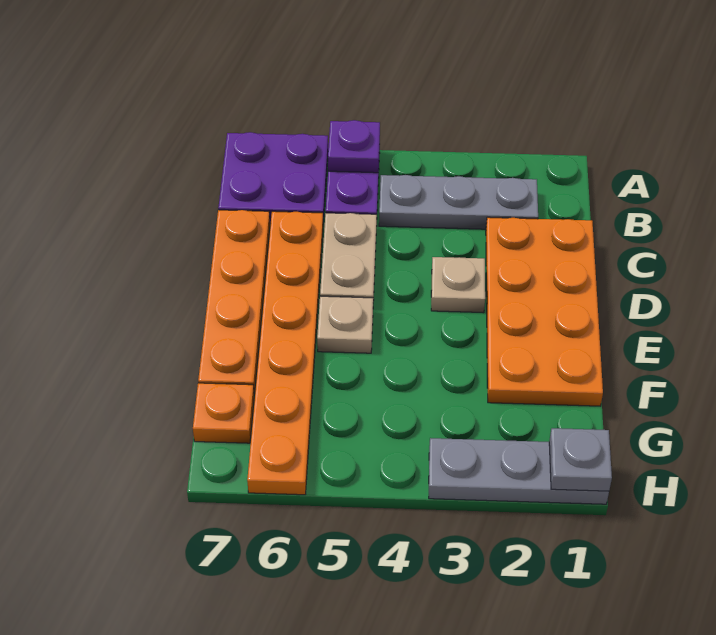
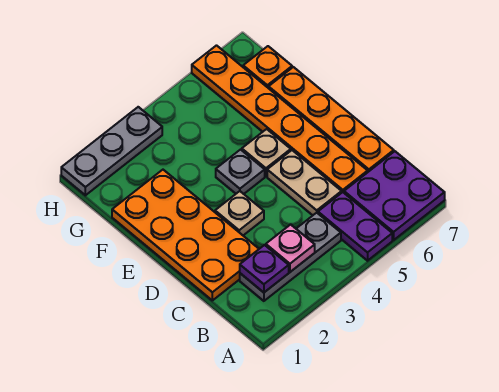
purple 1x1 plate [328,120,380,173] -> purple 1x1 plate moved to [240,245,289,292]
none -> pink 1x1 plate [266,225,315,272]
grey 1x1 plate [549,428,612,491] -> grey 1x1 plate moved to [216,150,265,194]

